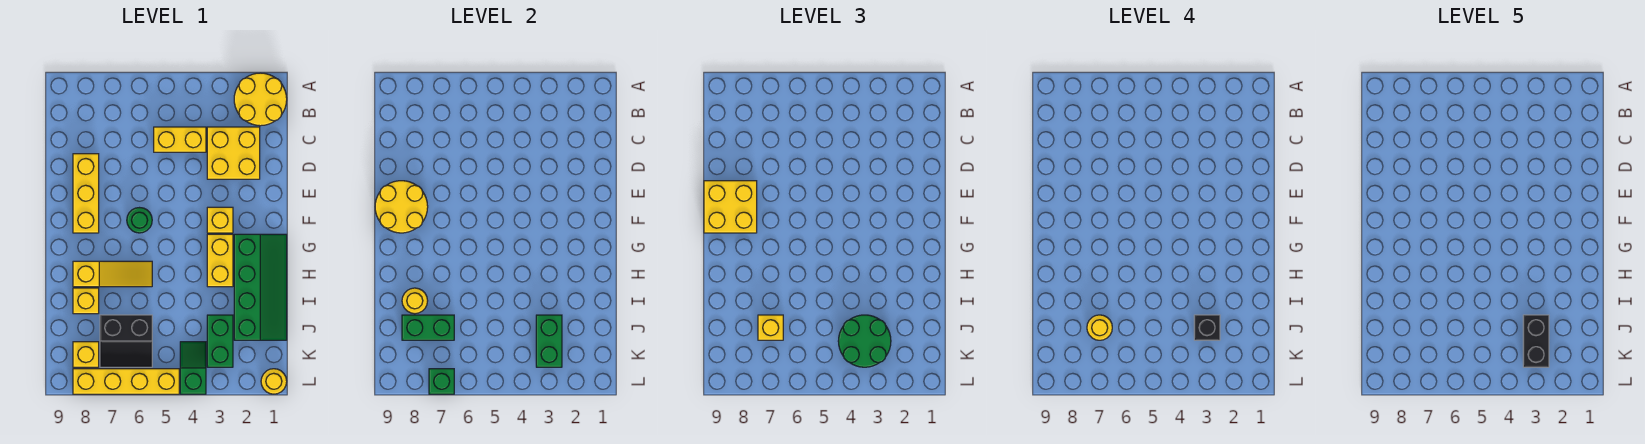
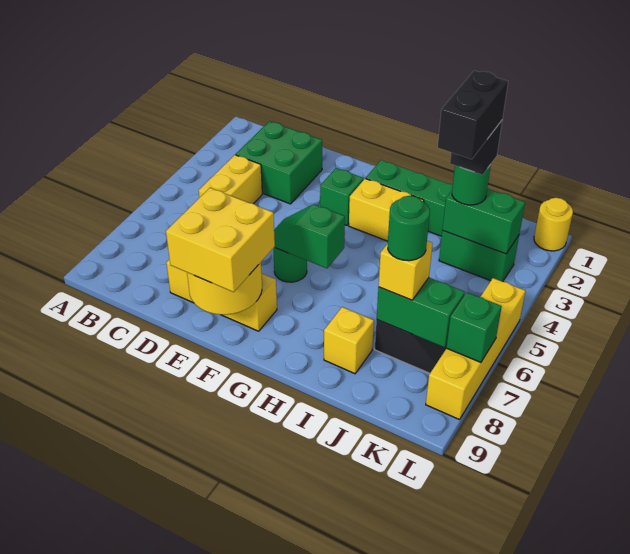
yellow 2x2 round brick [234,73,287,126] -> none
yellow 2x2 brick [207,127,260,179] -> green 2x2 brick [236,121,322,204]
yellow 1x1 brick [207,207,233,233] -> green 1x1 brick [320,168,364,225]
yellow 1x3 slope [73,261,152,287] -> none
yellow 1x1 round brick [402,288,428,314] -> none
green 2x2 round brick [838,315,891,367] -> green 1x1 round brick [452,164,491,205]
black 1x2 brick [1523,315,1549,367] -> black 1x2 brick turned to [438,71,508,159]
green 1x2 brick [402,315,454,340] -> green 1x2 brick turned to [377,278,465,347]
yellow 1x1 round brick [1087,315,1112,340] -> green 1x1 round brick [388,196,430,261]
green 1x2 slope [180,342,206,394] -> green 1x2 slope moved to [274,204,345,268]
yellow 1x1 brick [73,342,99,367] -> none

